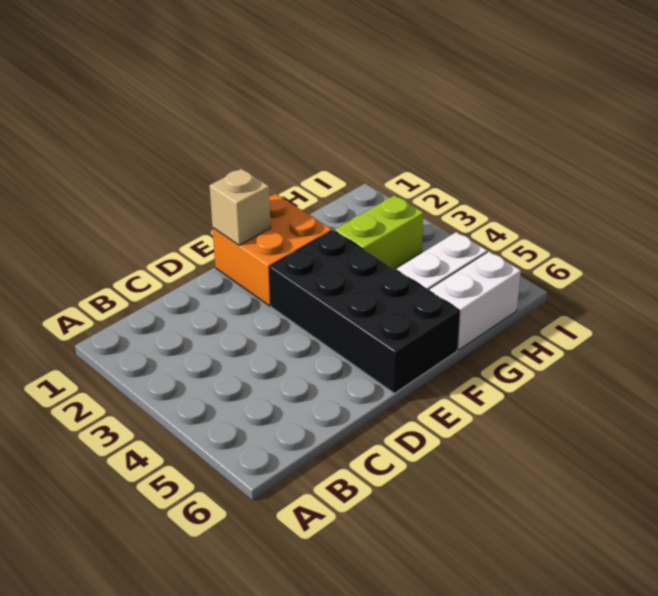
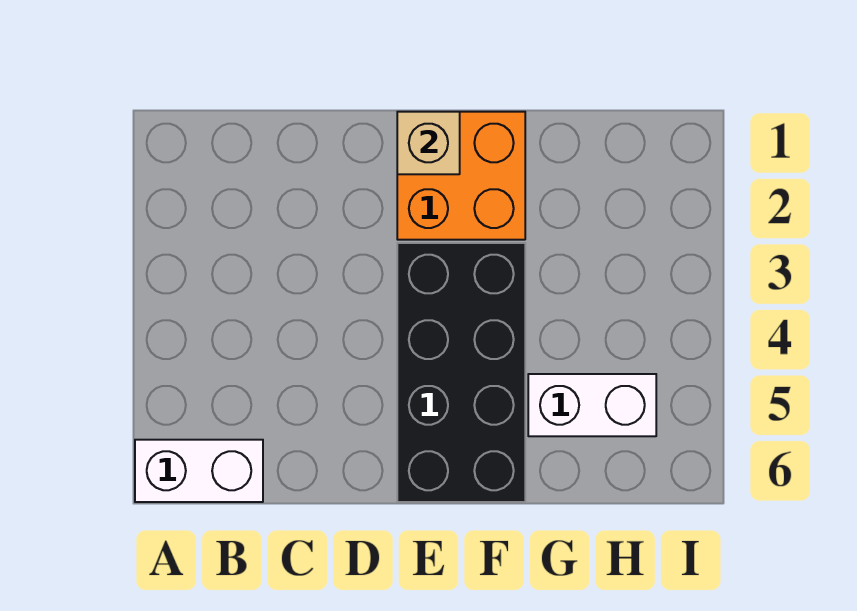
lime 1x2 brick [335,195,423,269] -> none
white 1x2 brick [429,251,521,350] -> white 1x2 brick moved to [135,440,263,502]

